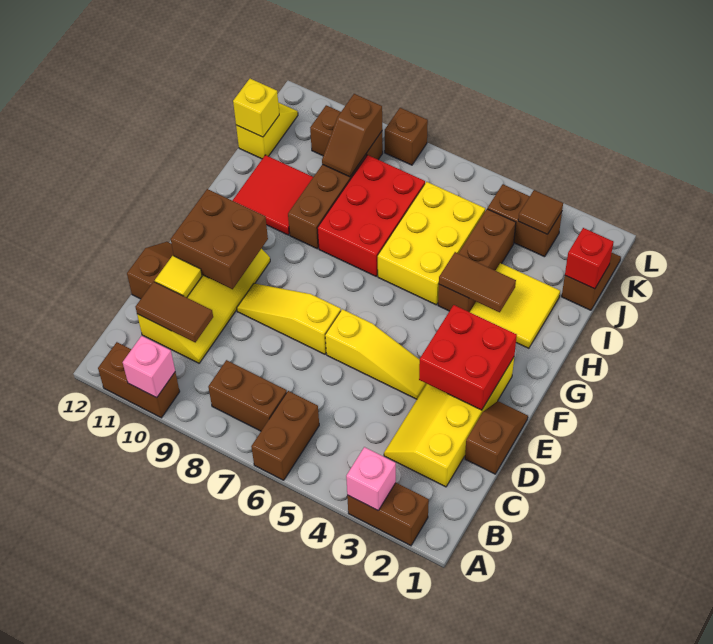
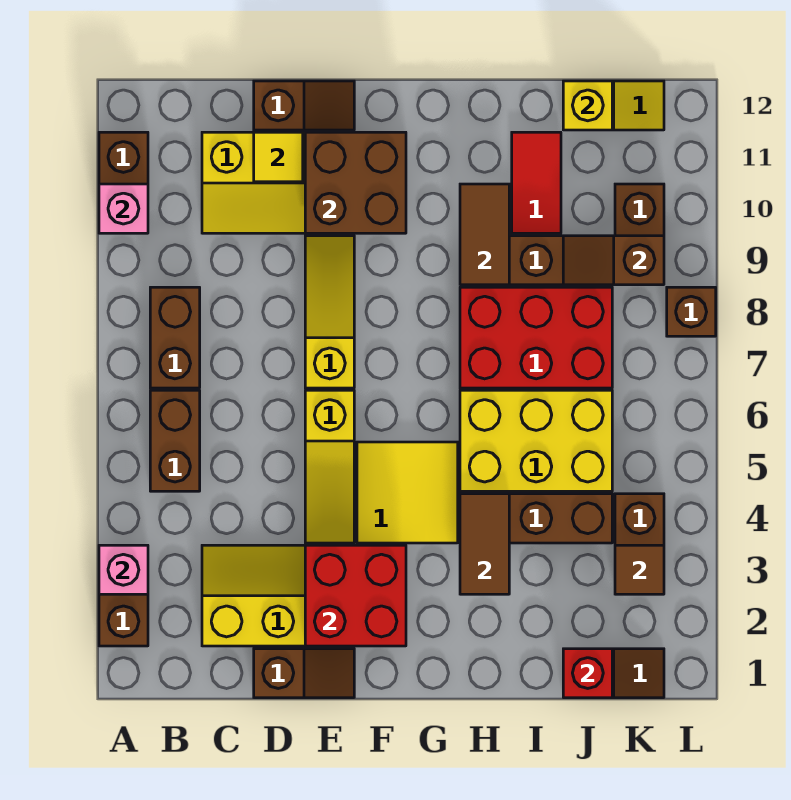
brown 1x2 brick [251,391,319,480] -> brown 1x2 brick turned to [150,390,200,491]
brown 1x2 tile [135,282,213,342] -> brown 1x2 tile moved to [460,184,509,285]
yellow 2x2 tile [470,263,560,348] -> yellow 2x2 tile moved to [357,442,458,543]
red 2x2 tile [232,155,313,235] -> red 1x2 tile [512,132,561,233]

